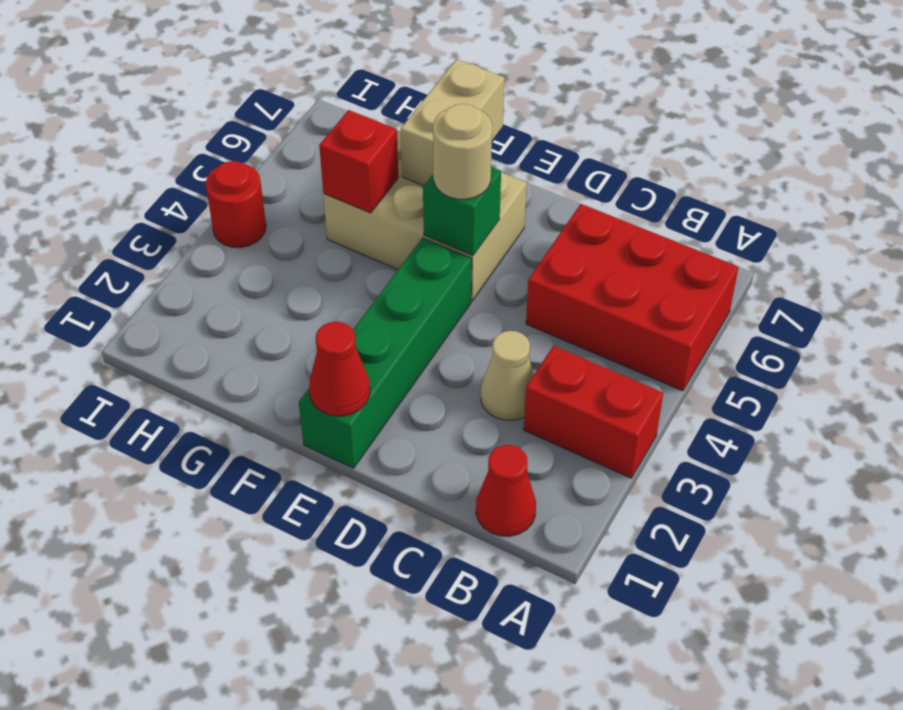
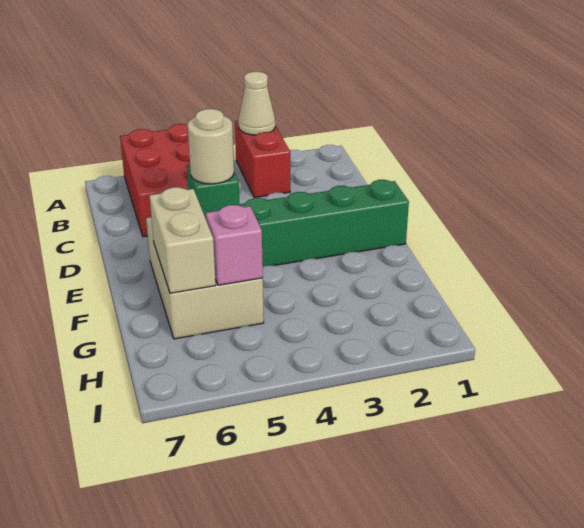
red 1x1 cone [476,445,536,536] -> none
tan 1x1 cone [481,331,534,420] -> tan 1x1 cone moved to [238,72,275,135]
red 1x1 cone [309,322,370,416] -> none
tan 1x2 brick [401,59,504,186] -> tan 1x2 brick turned to [149,187,216,293]
red 1x1 brick [319,110,398,213] -> pink 1x1 brick [206,205,263,285]
red 1x1 round brick [206,161,266,248] -> none

